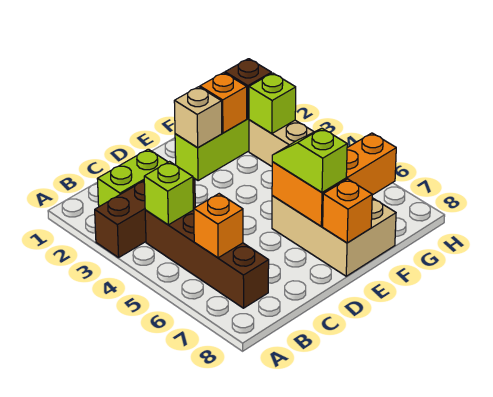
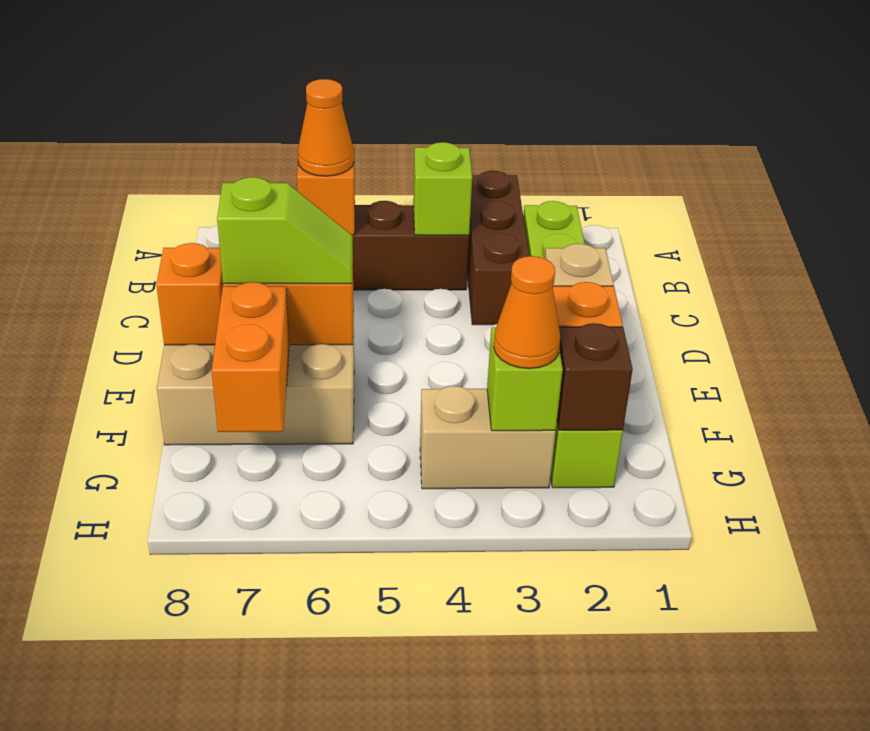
none -> orange 1x1 cone [298,79,354,176]
none -> orange 1x1 cone [494,256,560,369]

